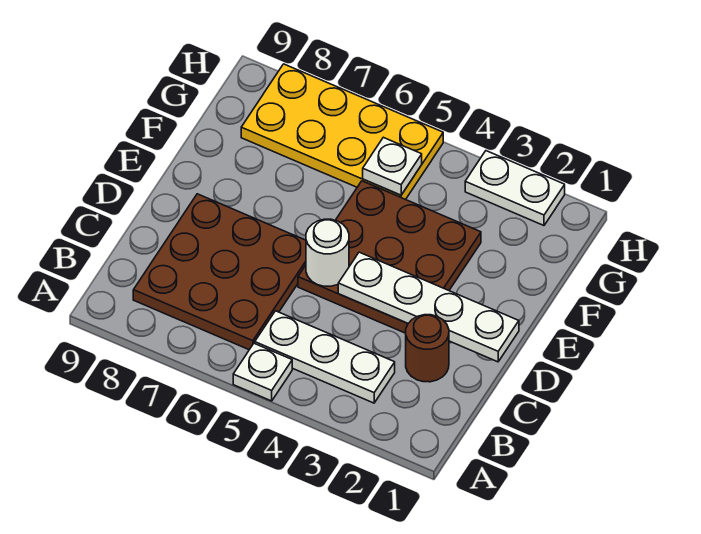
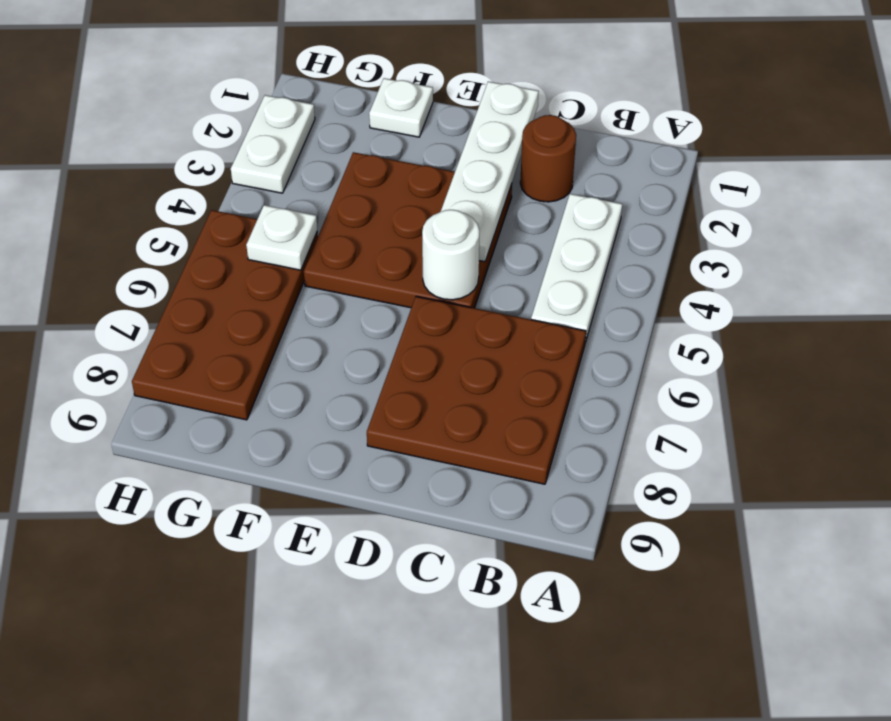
white 1x1 plate [233,343,292,401] -> white 1x1 plate moved to [369,78,433,137]
yellow 2x4 plate [241,64,443,200] -> brown 2x4 plate [132,210,318,420]

